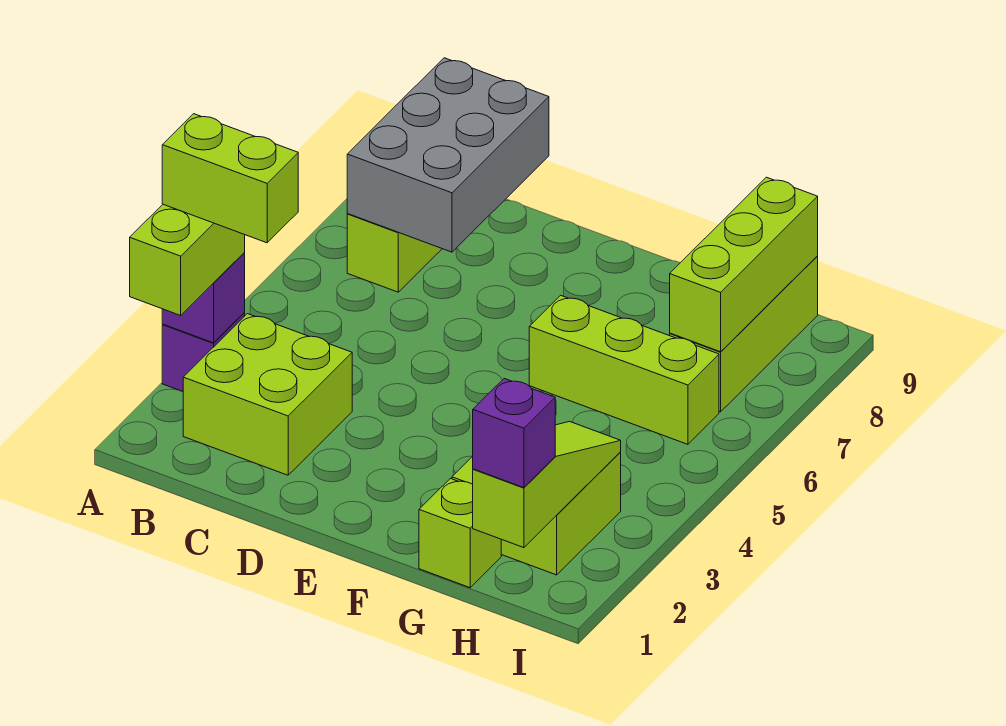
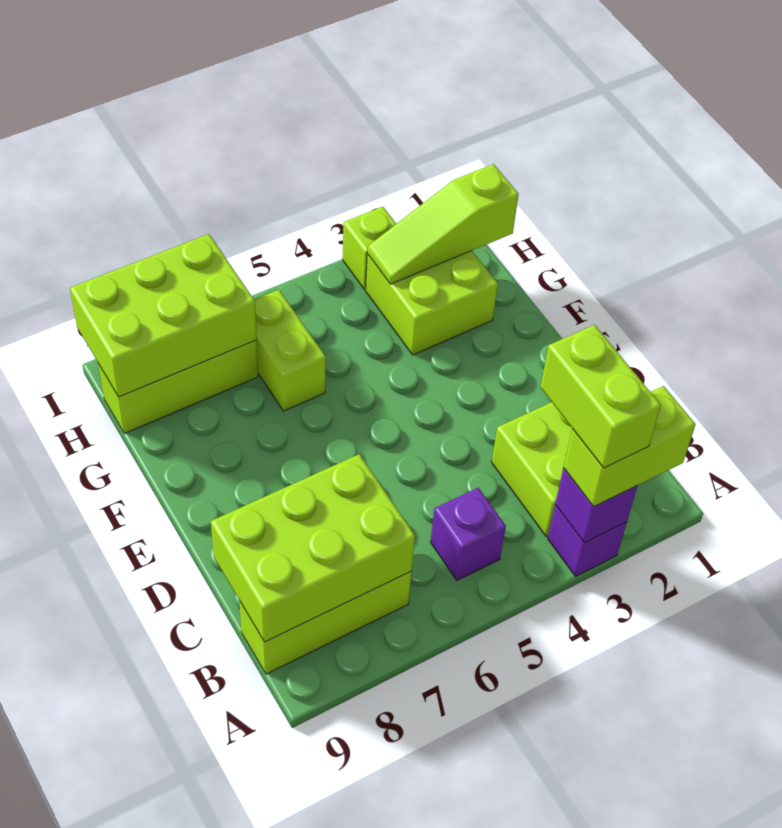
grey 2x3 brick [347,58,549,252] -> lime 2x3 brick [211,454,415,642]
lime 1x3 brick [529,295,719,444] -> lime 1x2 brick [254,290,326,411]
lime 1x1 brick [419,479,501,588] -> lime 1x1 brick moved to [343,207,396,289]
purple 1x1 brick [473,379,555,488] -> purple 1x1 brick moved to [431,488,506,580]
lime 1x3 brick [670,177,818,352] -> lime 2x3 brick [70,234,257,397]

